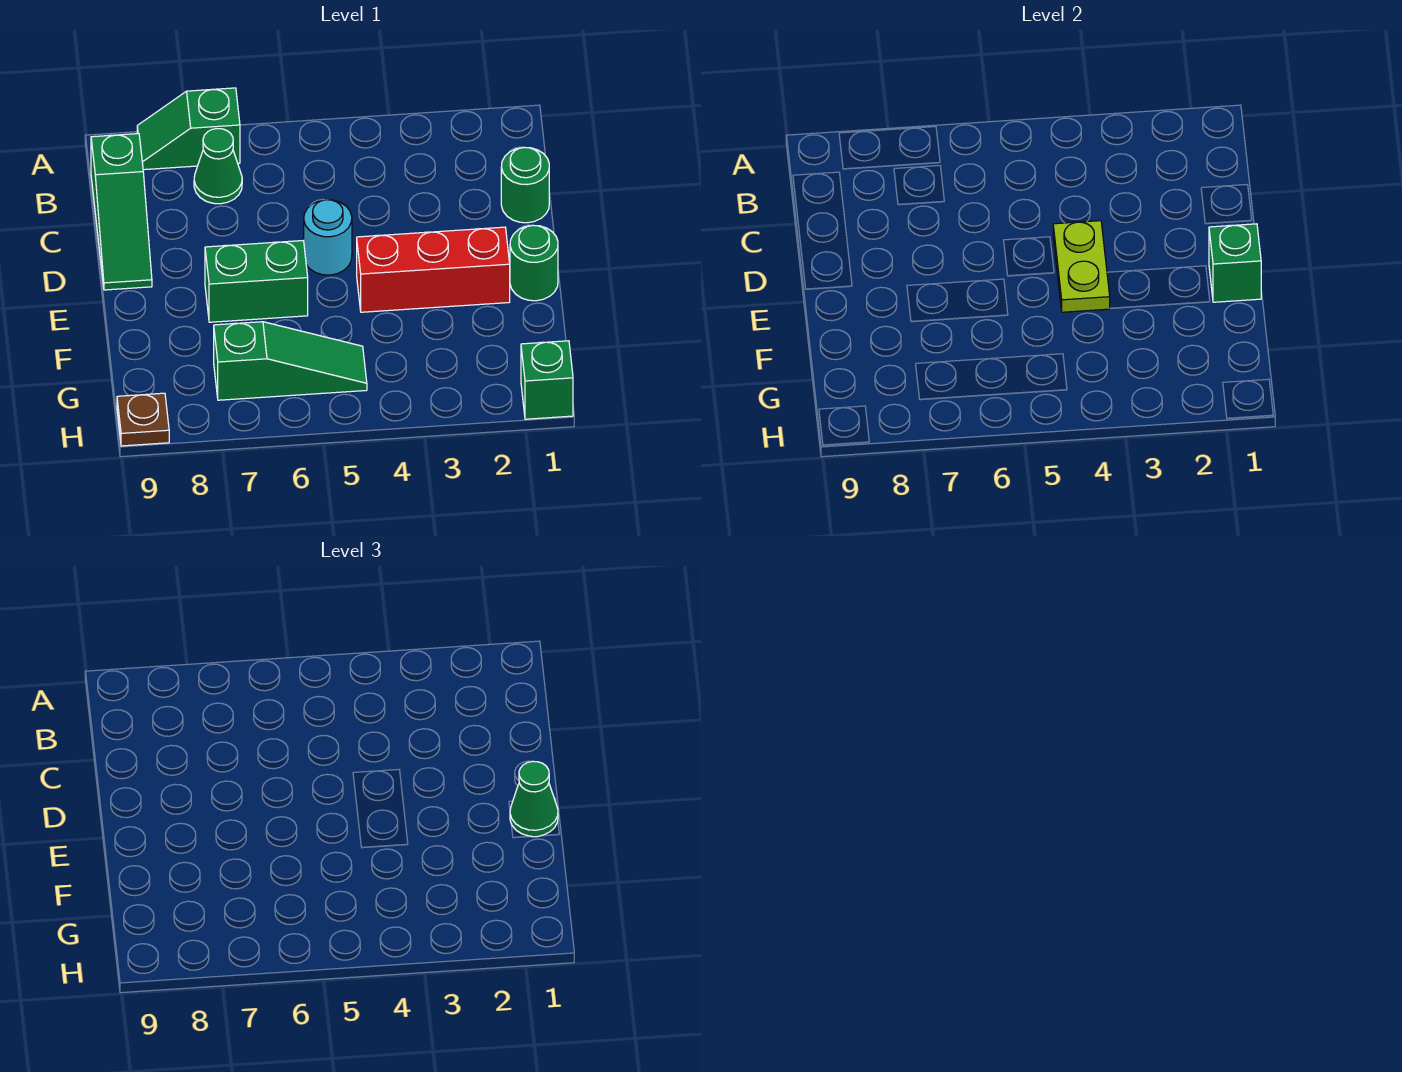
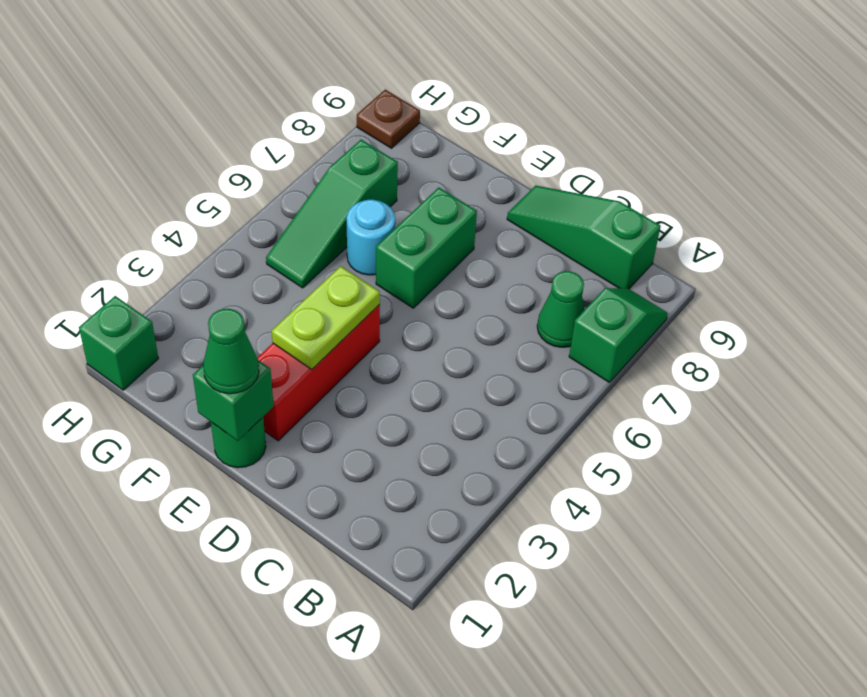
green 1x1 round brick [501,147,549,223] -> none
lime 1x2 plate [1053,221,1110,312] -> lime 1x2 plate turned to [272,266,380,369]
cyan 1x1 round brick [304,200,352,275] -> cyan 1x1 round brick moved to [346,200,395,275]

